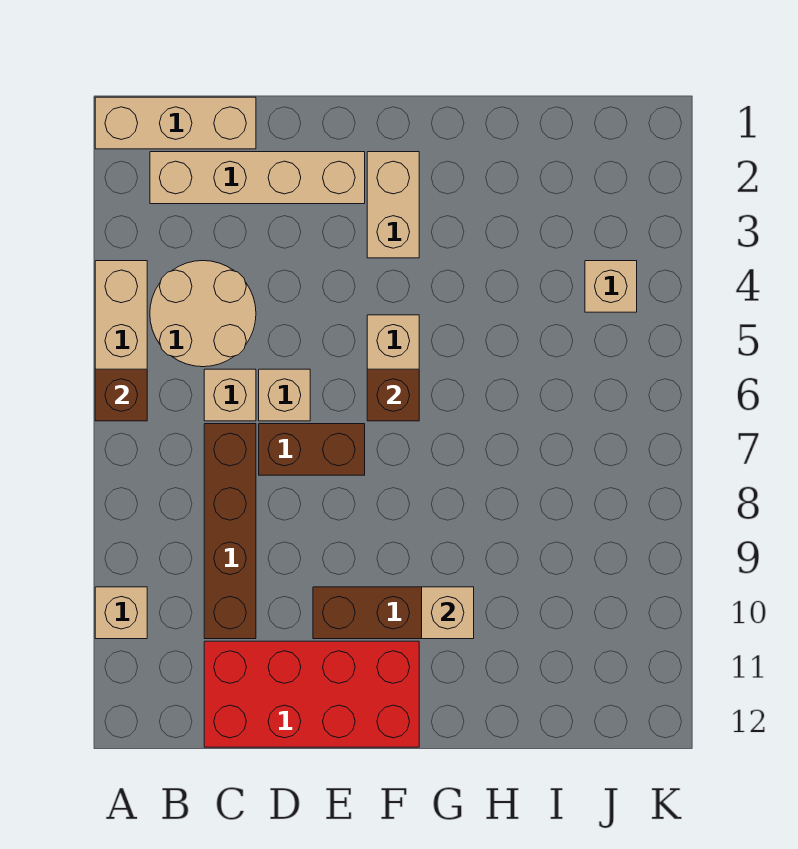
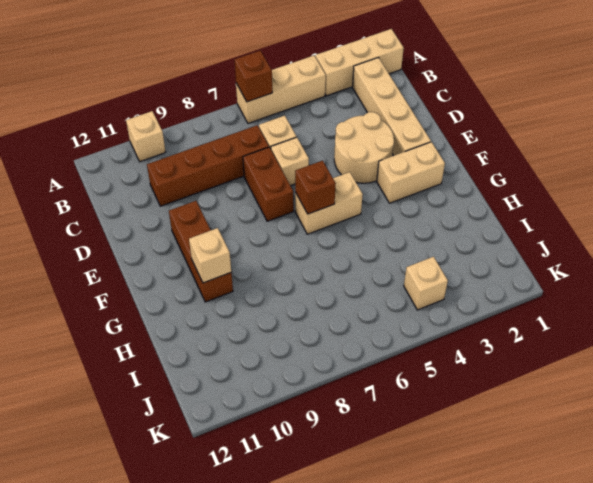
tan 1x3 brick [95,97,256,149] -> tan 1x3 brick turned to [315,29,404,96]
tan 2x2 round brick [150,261,256,367] -> tan 2x2 round brick moved to [334,112,394,183]
red 2x4 brick [204,641,419,747] -> none

